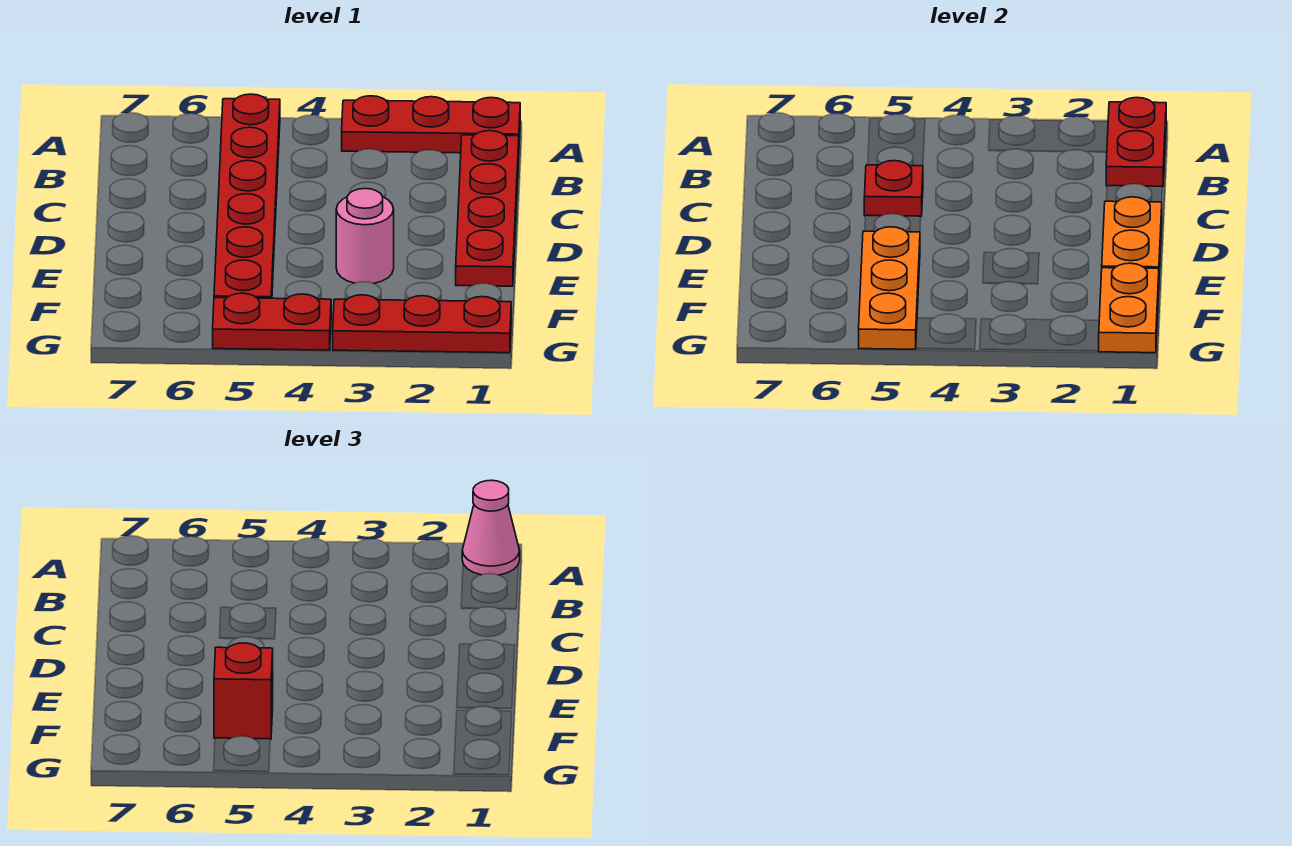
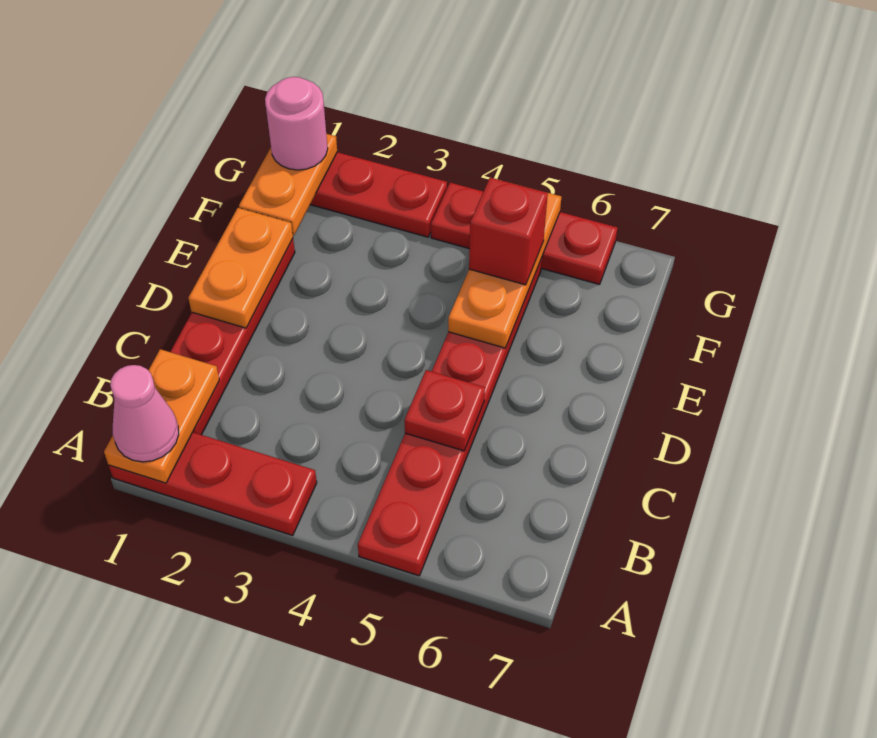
red 1x2 plate [1106,97,1166,187] -> orange 1x2 plate [104,349,219,483]
pink 1x1 round brick [336,188,394,284] -> pink 1x1 round brick moved to [265,77,328,170]
red 1x2 plate [213,293,331,350] -> red 1x3 plate [431,183,617,285]

